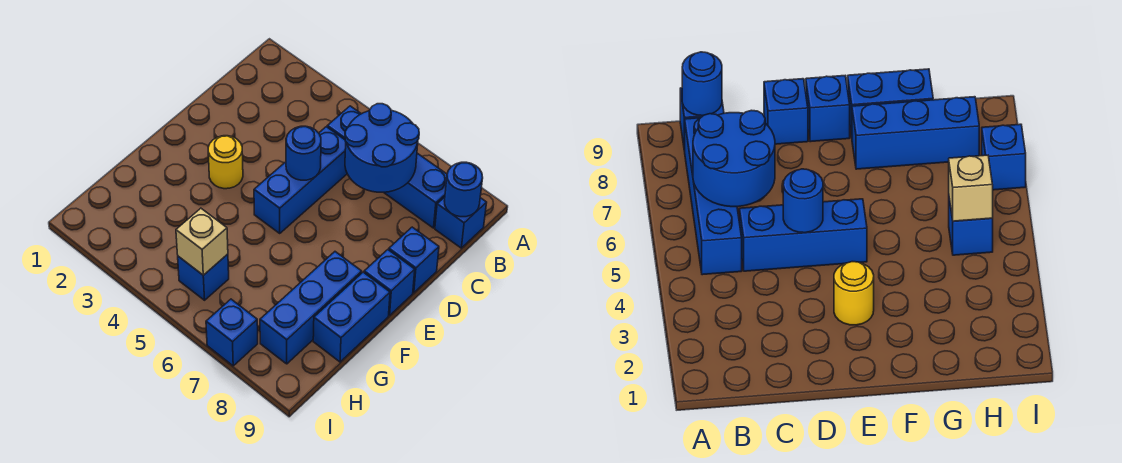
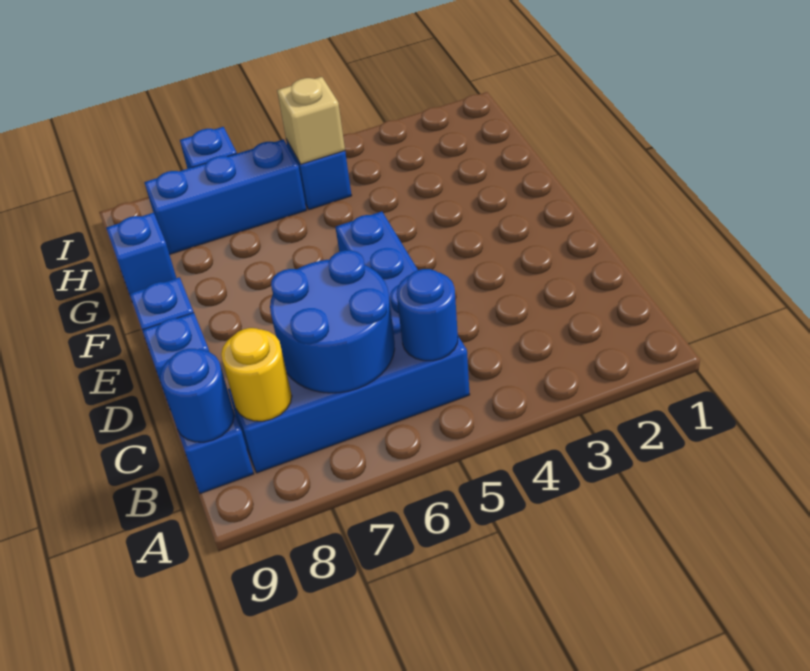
blue 1x1 round brick [286,126,321,180] -> blue 1x1 round brick moved to [397,269,458,361]
yellow 1x1 round brick [208,136,243,189] -> yellow 1x1 round brick moved to [221,328,292,421]
blue 1x3 brick [260,252,362,364] -> blue 1x3 brick turned to [144,139,306,254]
blue 1x2 brick [313,272,390,362] -> blue 1x1 brick [106,213,176,294]

